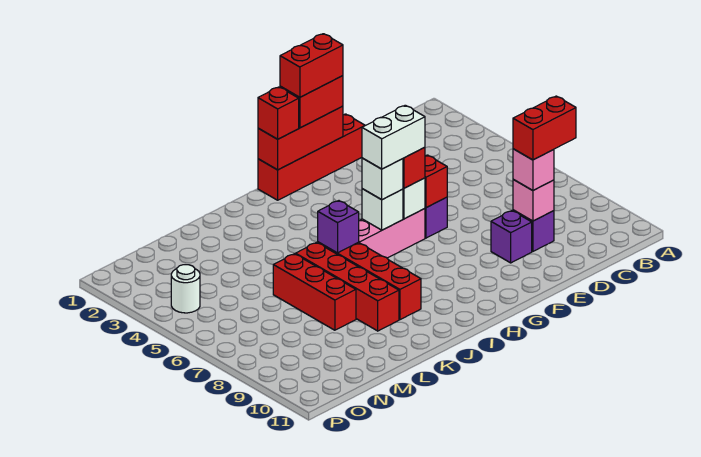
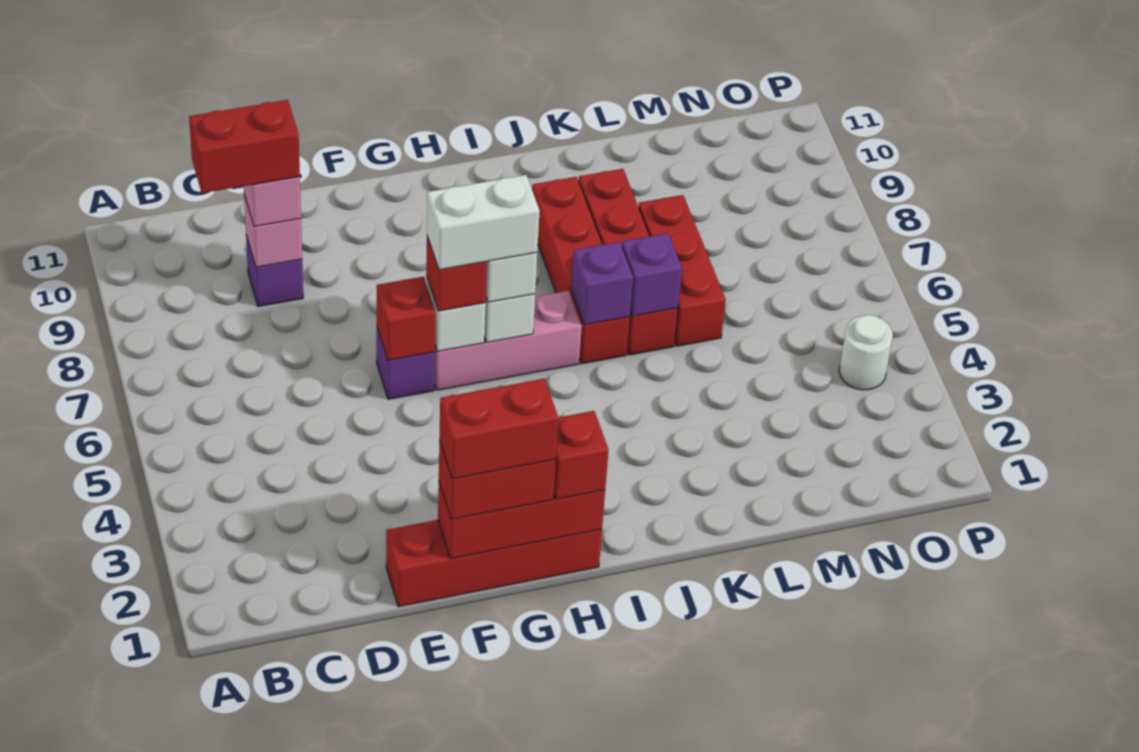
purple 1x1 brick [491,211,532,263] -> purple 1x1 brick moved to [622,233,682,316]

